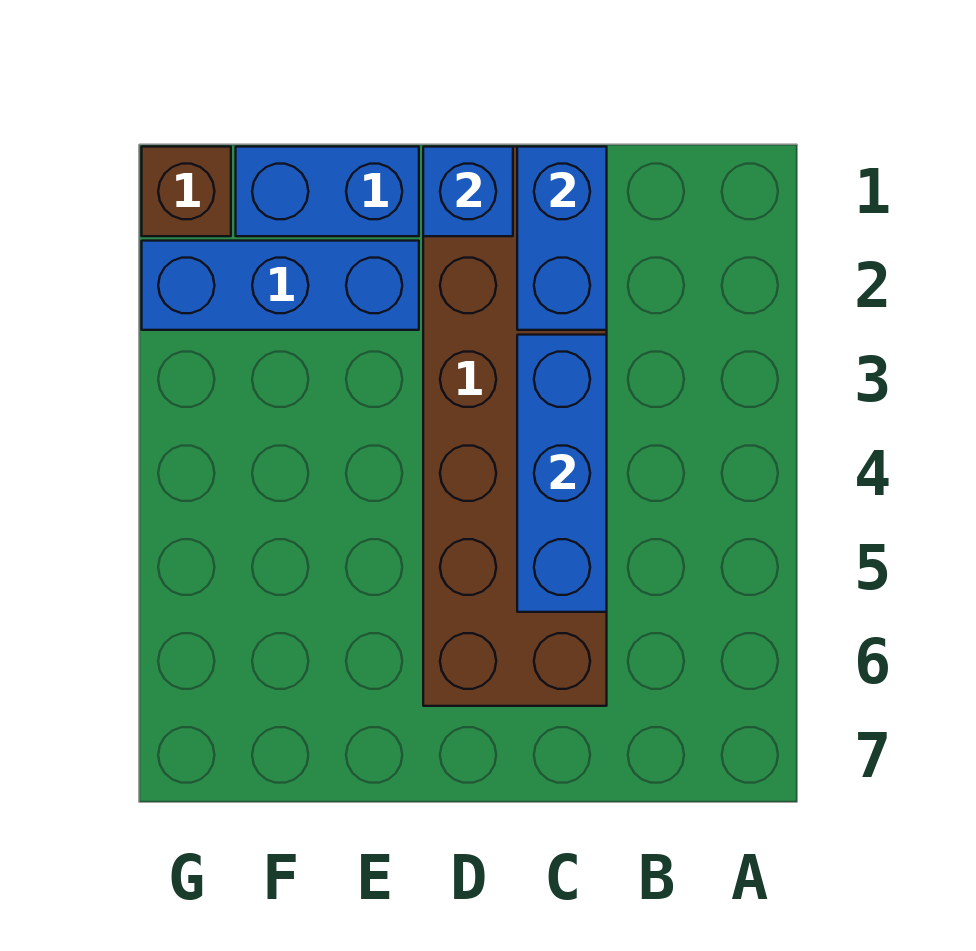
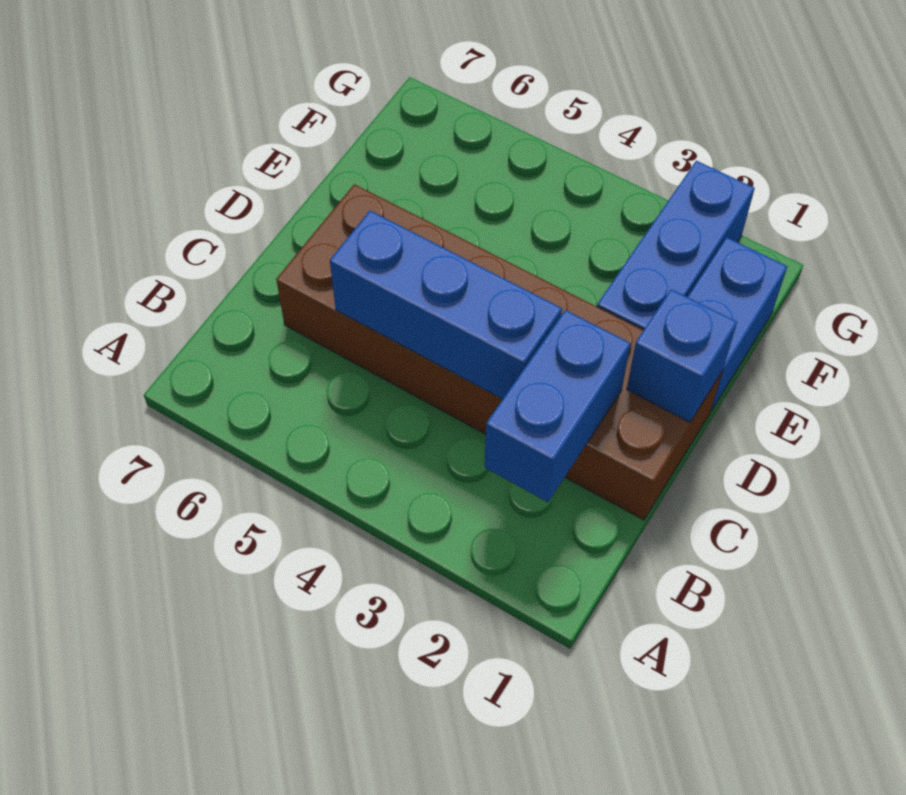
blue 1x2 brick [517,147,607,330] -> blue 1x2 brick turned to [485,310,631,502]
brown 1x1 brick [142,147,231,236] -> none

